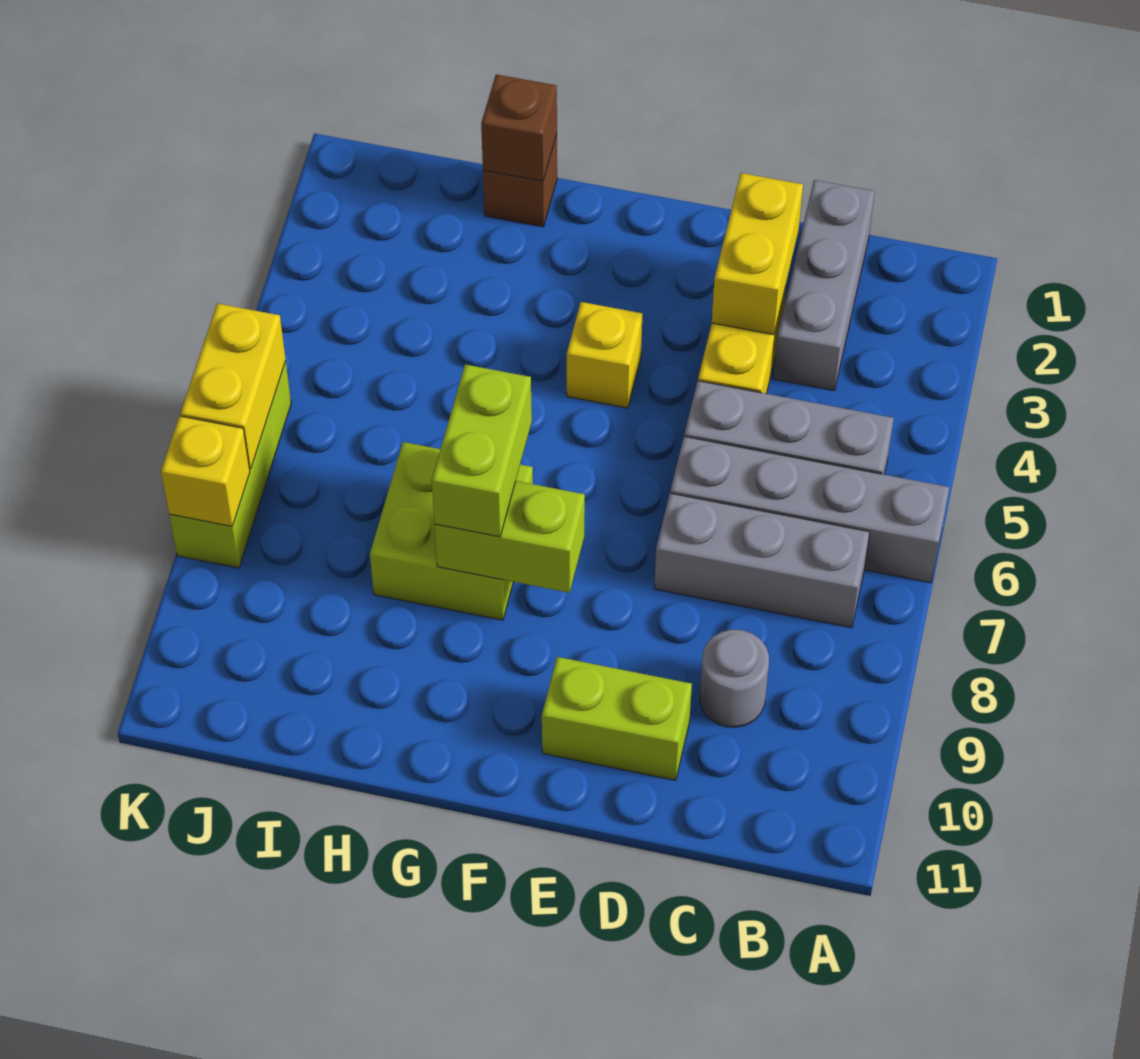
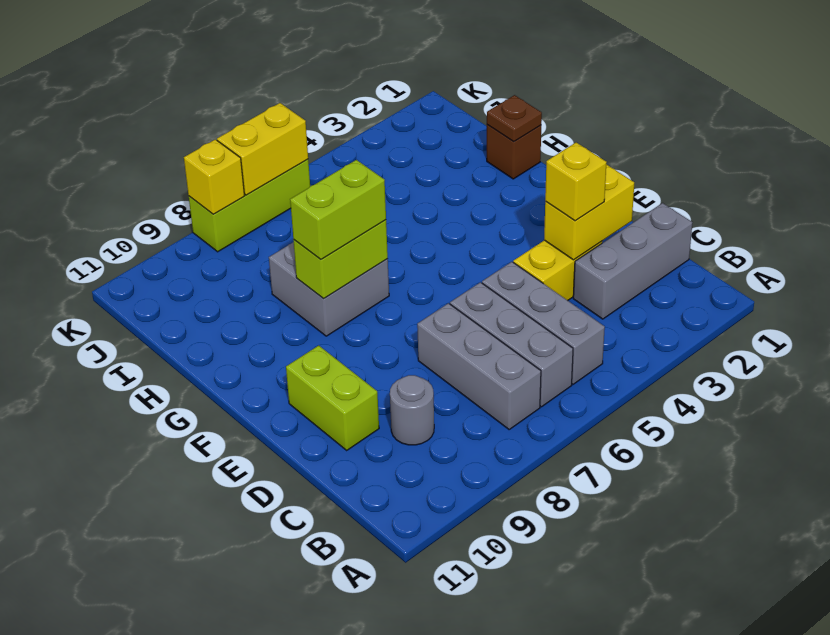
grey 1x4 brick [670,437,949,583] -> grey 1x3 brick [450,282,573,407]
yellow 1x1 brick [567,302,642,408] -> yellow 1x1 brick moved to [545,142,607,221]
lime 1x2 brick [435,481,585,593] -> lime 1x2 brick turned to [293,220,388,299]
lime 2x2 brick [370,442,533,620] -> grey 2x2 brick [269,242,389,336]
brown 1x1 brick [481,74,557,181] -> brown 1x1 plate [487,95,542,142]

